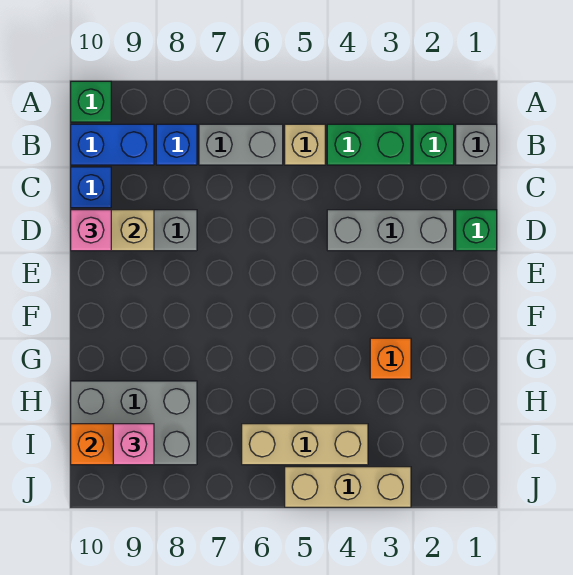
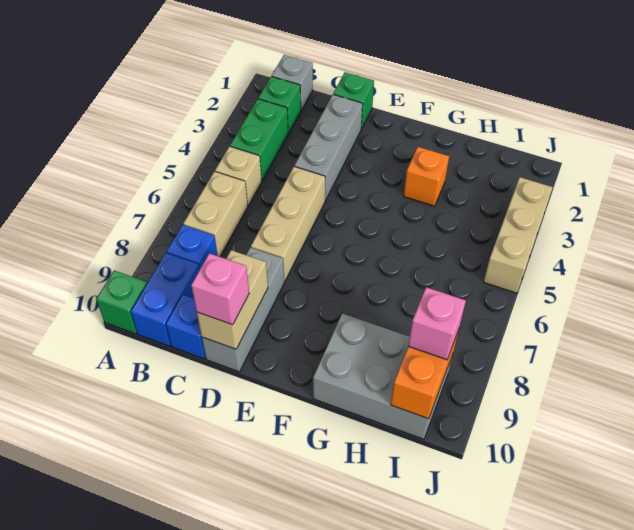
grey 1x2 brick [199,124,283,165] -> tan 1x2 brick [183,172,248,257]
grey 2x3 brick [71,381,197,465] -> grey 2x3 brick turned to [313,314,452,439]
tan 1x3 brick [242,424,368,465] -> tan 1x3 brick moved to [251,167,325,281]

